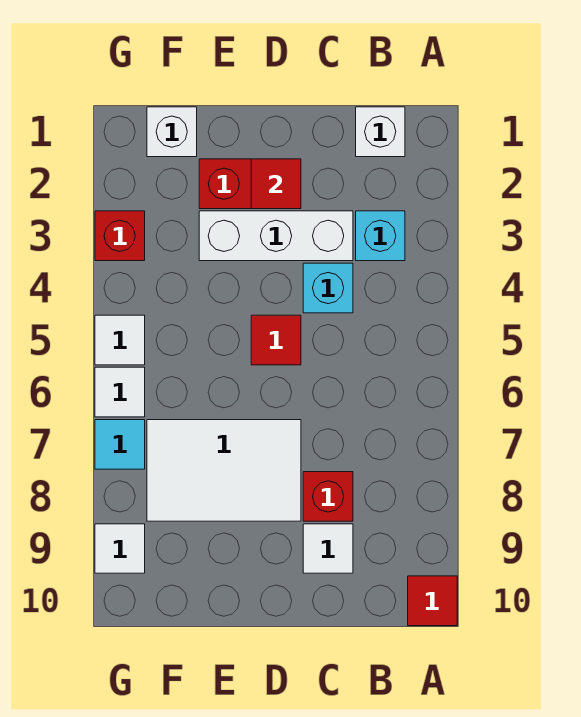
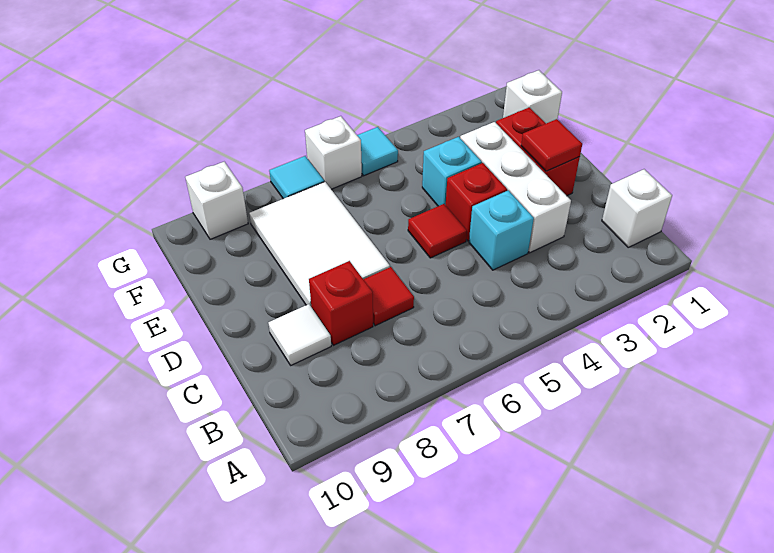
red 1x1 tile [408,576,457,626] -> red 1x1 tile moved to [363,267,414,326]
cyan 1x1 brick [356,211,405,261] -> cyan 1x1 brick moved to [422,137,482,206]
red 1x1 brick [95,211,145,261] -> red 1x1 brick moved to [446,163,507,241]
white 1x1 tile [95,315,145,365] -> cyan 1x1 tile [357,127,398,176]
white 1x1 tile [95,367,145,417] -> white 1x1 brick [305,116,362,189]
white 1x1 tile [95,524,145,573] -> white 1x1 brick [185,162,248,239]

